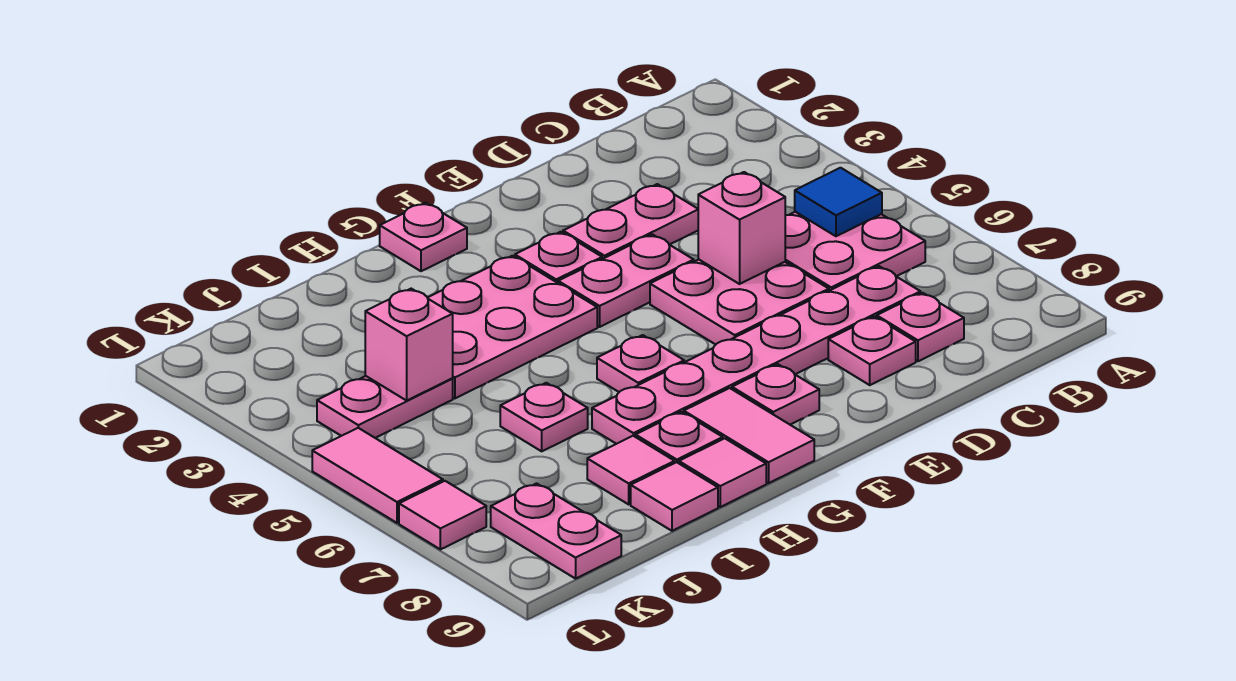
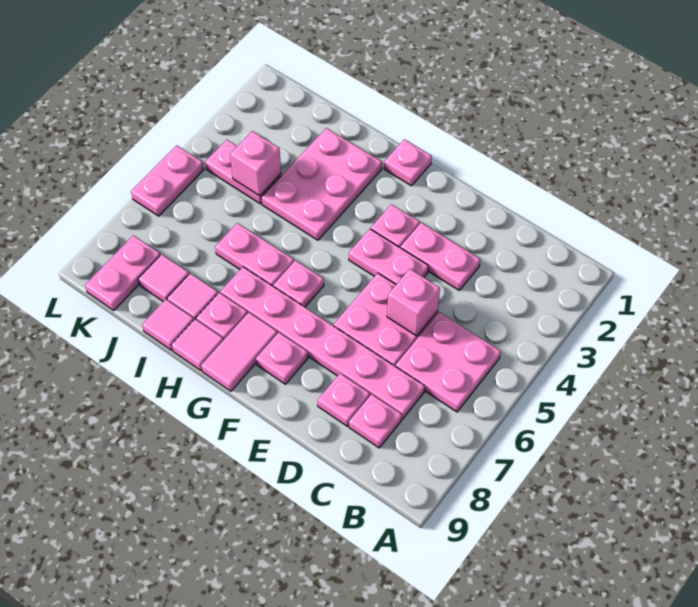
blue 1x1 tile [795,168,882,236] -> none
pink 2x3 plate [428,256,597,398] -> pink 2x3 plate turned to [261,128,382,240]
pink 1x1 plate [500,383,588,451] -> pink 1x2 plate [215,223,294,287]
pink 1x2 tile [312,428,443,523] -> pink 1x2 plate [131,145,204,216]
pink 1x1 tile [399,481,486,549] -> pink 1x1 tile moved to [138,254,189,302]

